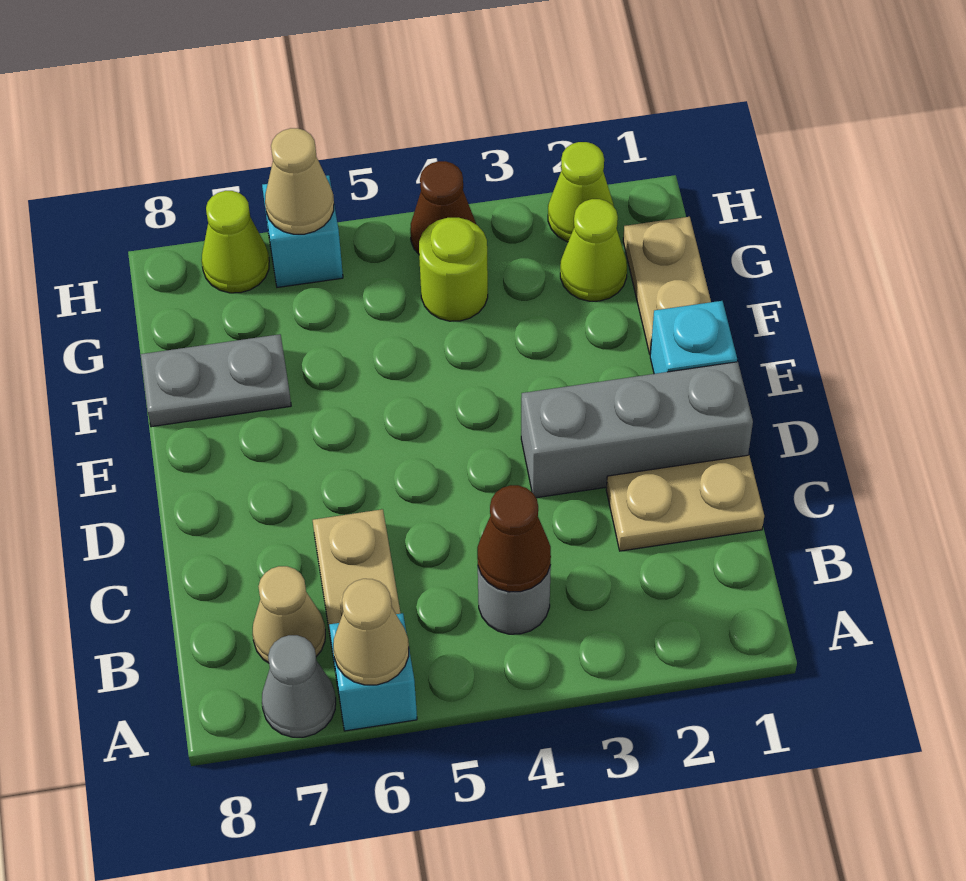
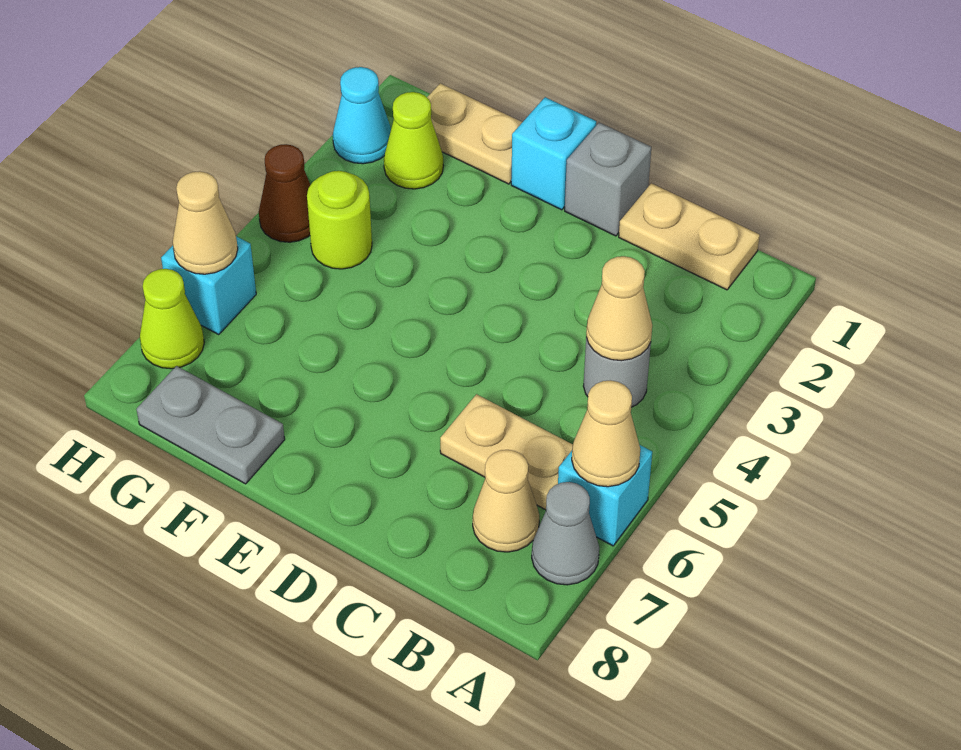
brown 1x1 cone [477,485,551,592] -> tan 1x1 cone [586,256,652,361]
tan 1x2 plate [606,455,764,551] -> tan 1x2 plate turned to [619,183,760,290]
grey 1x3 brick [521,362,753,498] -> grey 1x1 brick [565,123,651,236]
grey 1x2 plate [141,334,291,427] -> grey 1x2 plate turned to [136,366,285,484]
lime 1x1 cone [548,142,614,242] -> cyan 1x1 cone [333,67,391,164]

